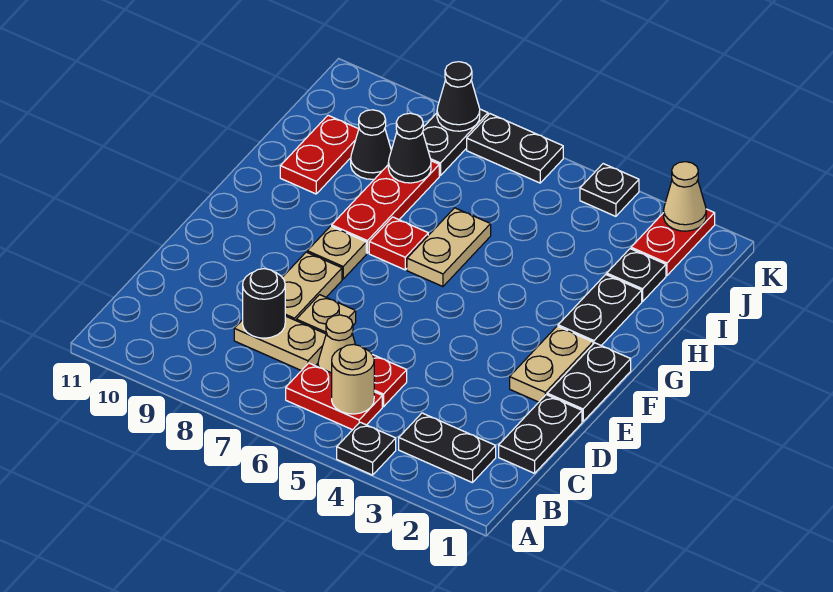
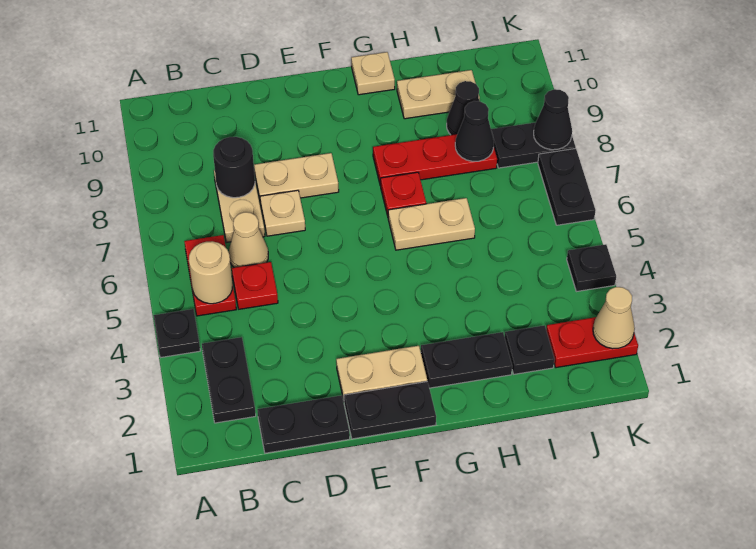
tan 1x1 plate [307,226,366,279] -> tan 1x1 plate moved to [351,52,395,95]
red 1x2 plate [280,115,359,194] -> tan 1x2 plate [397,70,480,119]

